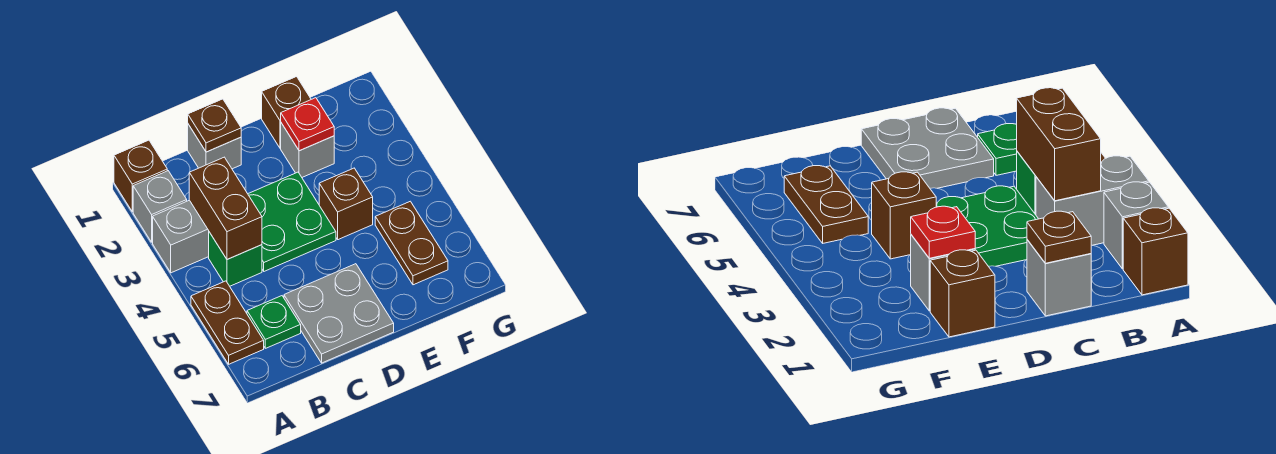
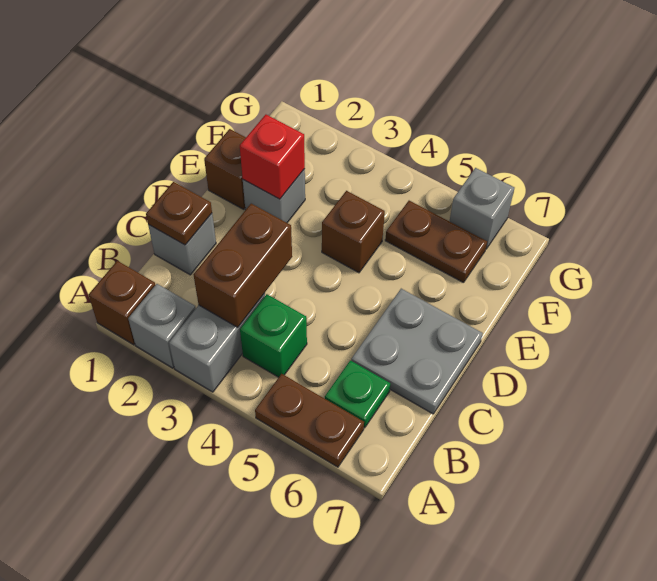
brown 1x2 brick [189,157,262,259] -> brown 1x2 brick turned to [194,204,292,327]
green 2x2 plate [248,172,336,271] -> none
red 1x1 plate [281,98,334,151] -> red 1x1 brick [240,115,305,199]
none -> grey 1x1 brick [450,168,514,249]

